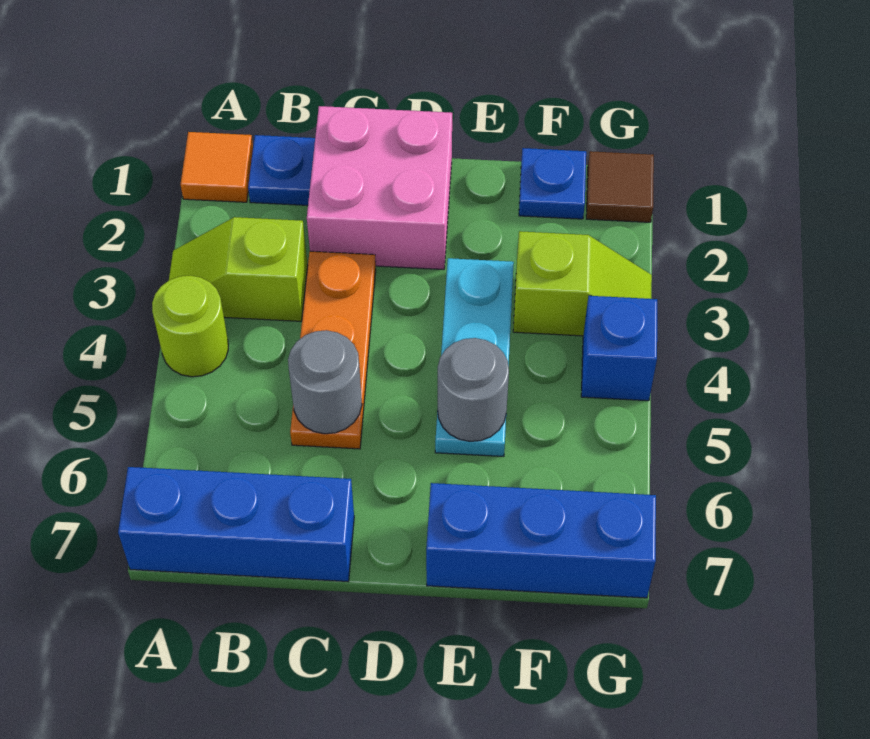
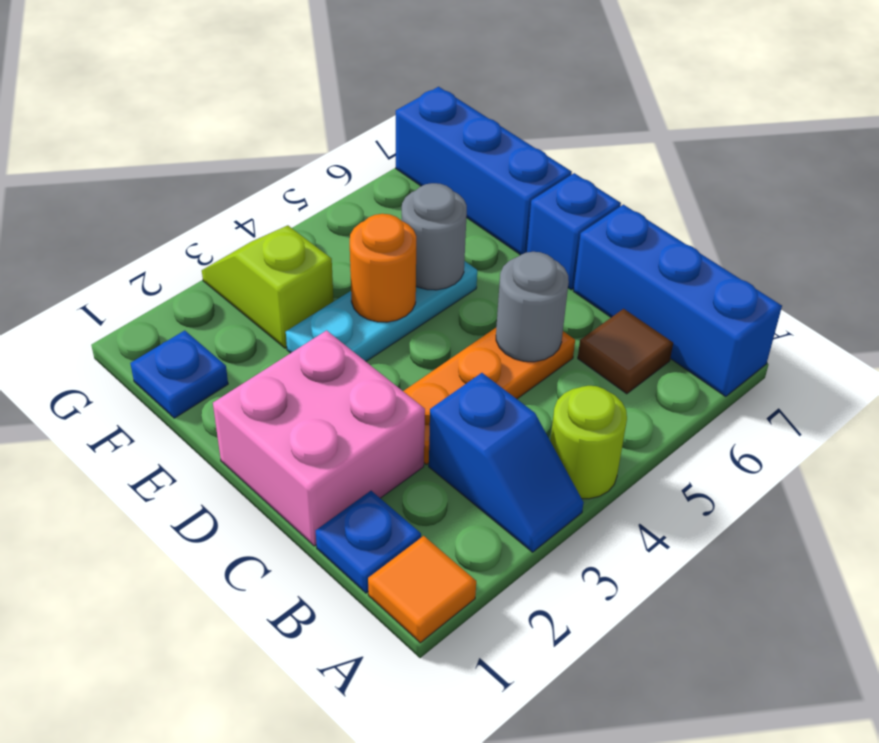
lime 1x2 slope [169,217,308,321] -> blue 1x2 slope [429,373,584,552]
none -> orange 1x1 round brick [350,214,416,322]
brown 1x1 tile [586,151,654,222] -> brown 1x1 tile moved to [578,309,673,394]
blue 1x1 brick [581,296,657,401] -> blue 1x1 brick moved to [527,173,621,290]

